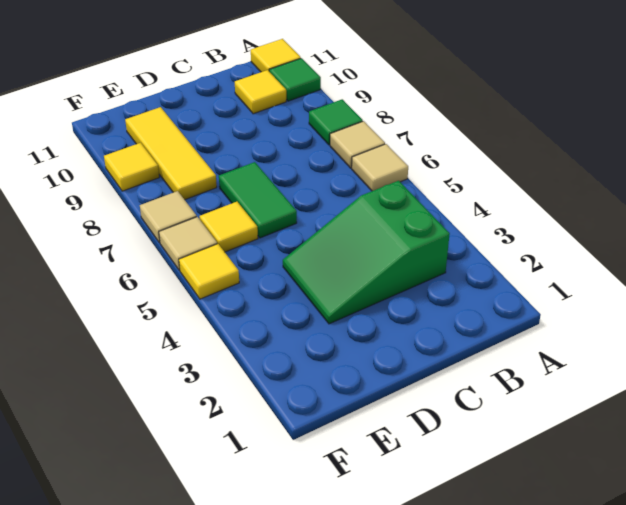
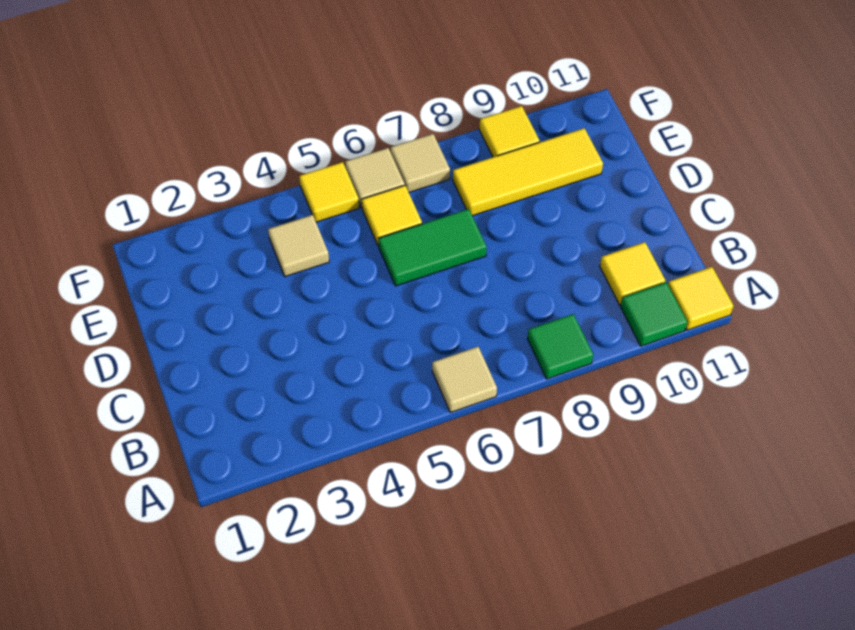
tan 1x1 tile [330,121,385,168] -> tan 1x1 tile moved to [268,215,329,277]
green 2x3 slope [283,181,450,324] -> none

